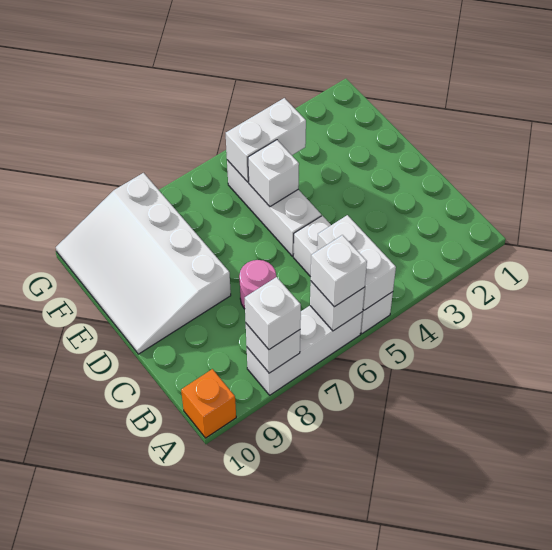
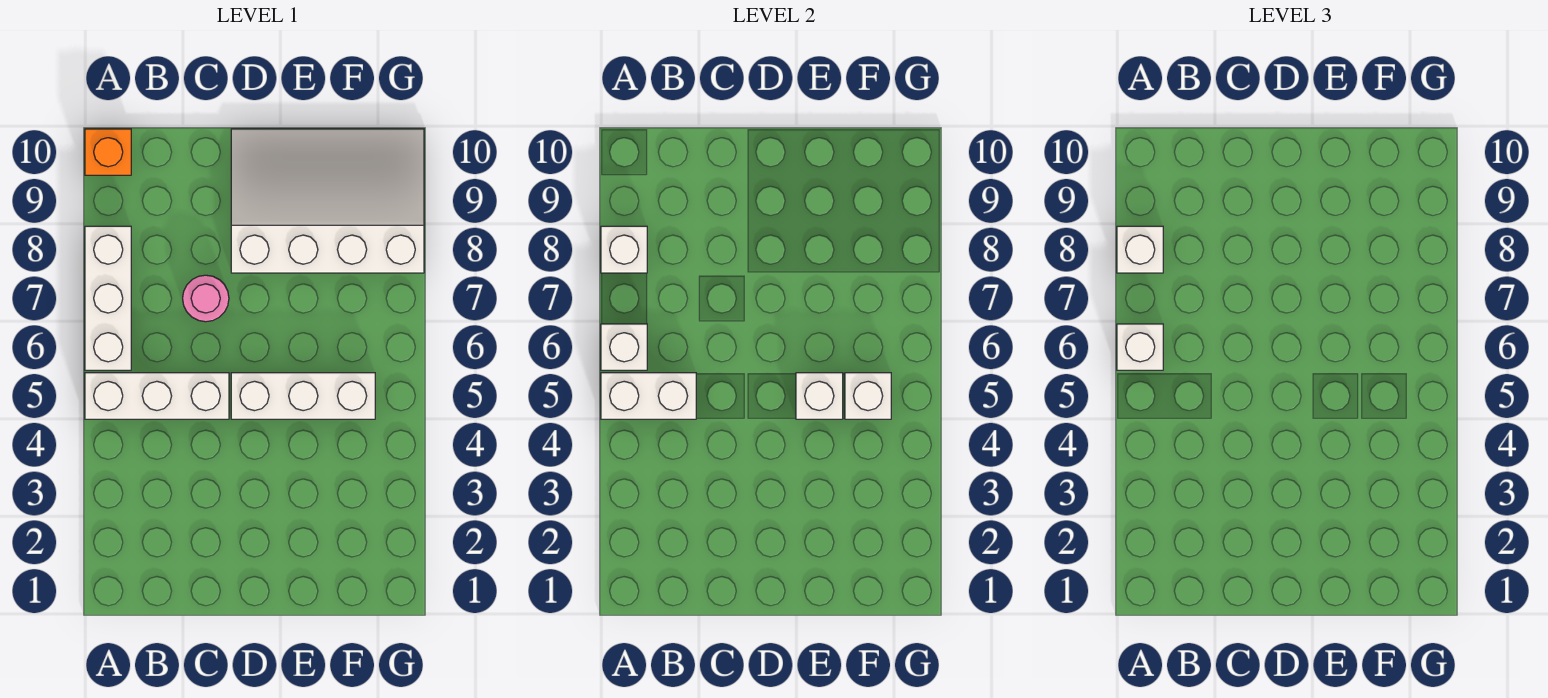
white 1x2 brick [226,98,306,182] -> white 1x1 brick [845,373,891,419]

